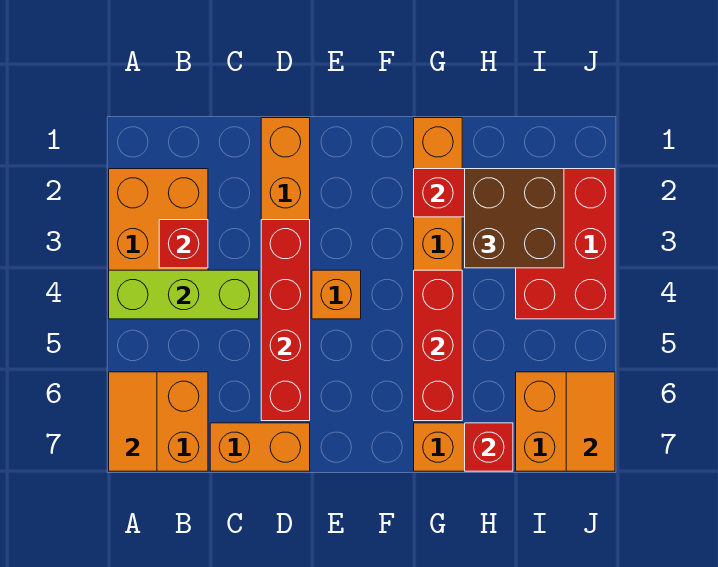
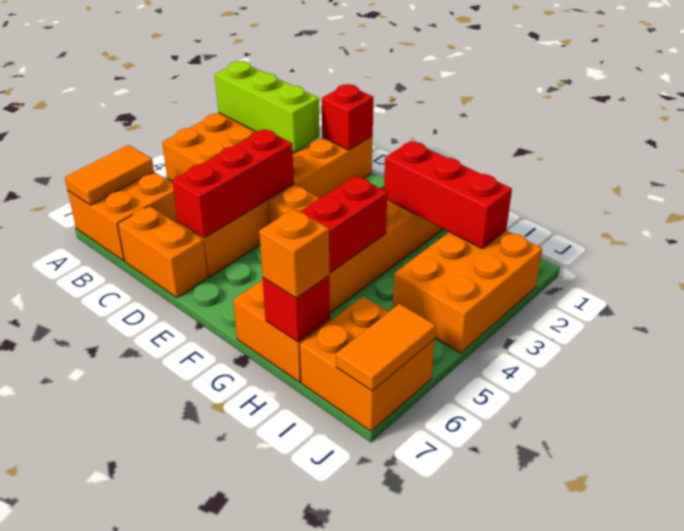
lime 1x3 brick [109,270,259,319] -> lime 1x3 brick moved to [215,61,320,152]
red 1x1 brick [159,220,208,268] -> red 1x1 brick moved to [322,84,374,150]
red 1x4 brick [261,220,310,421] -> red 1x3 brick [172,129,294,238]
brown 2x2 brick [465,169,564,268] -> none
none -> orange 1x1 brick [259,209,329,298]
red 2x3 brick [516,169,615,319] -> orange 2x3 brick [393,230,542,353]

